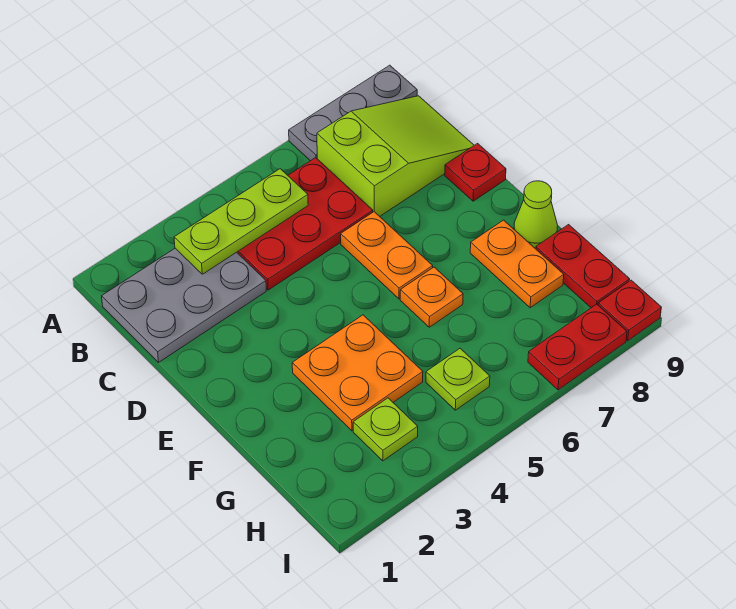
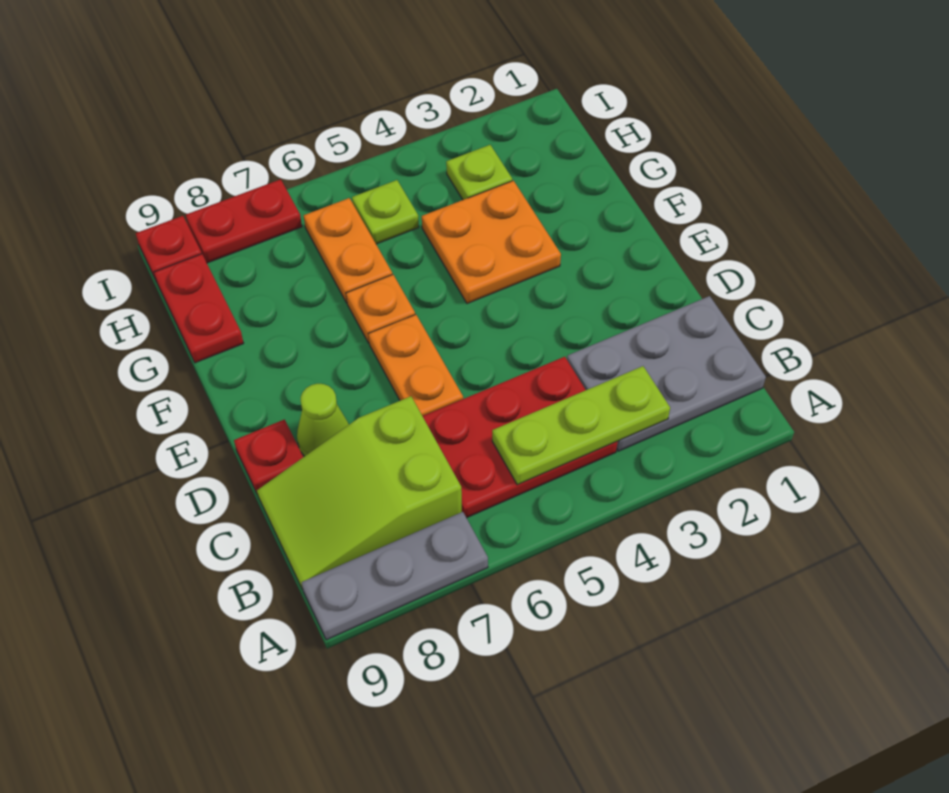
orange 1x2 plate [470,220,564,308] -> orange 1x2 plate moved to [304,198,392,303]
lime 1x1 cone [514,181,558,249] -> lime 1x1 cone moved to [297,384,349,456]

